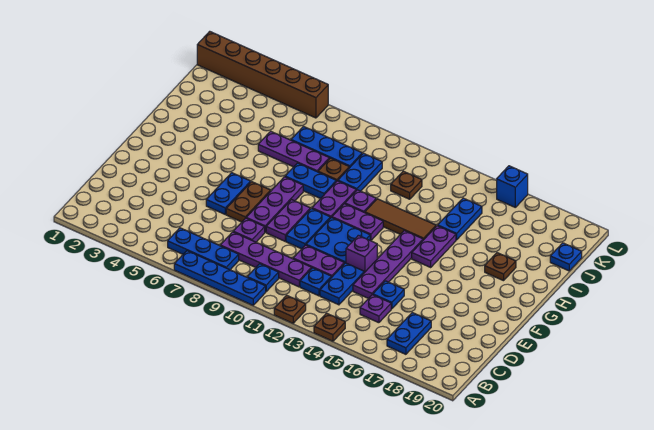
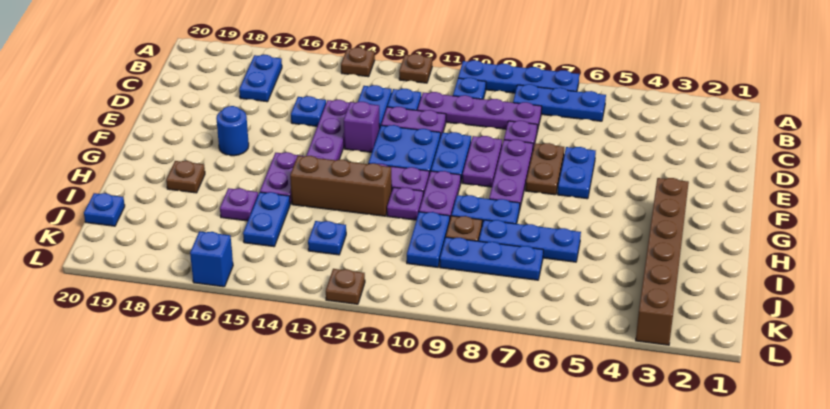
purple 1x1 plate [360,295,391,323] -> purple 1x1 plate moved to [220,188,258,221]
none -> blue 1x1 round brick [216,106,249,156]
brown 1x3 tile [365,199,436,240] -> brown 1x3 brick [290,156,392,216]
purple 1x3 plate [258,131,329,172] -> blue 1x3 plate [479,220,581,262]
brown 1x1 plate [391,171,422,199] -> brown 1x1 plate moved to [326,269,365,304]
none -> blue 1x1 plate [308,221,346,255]
brown 1x6 brick [197,31,328,118] -> brown 1x6 brick turned to [636,178,689,345]

